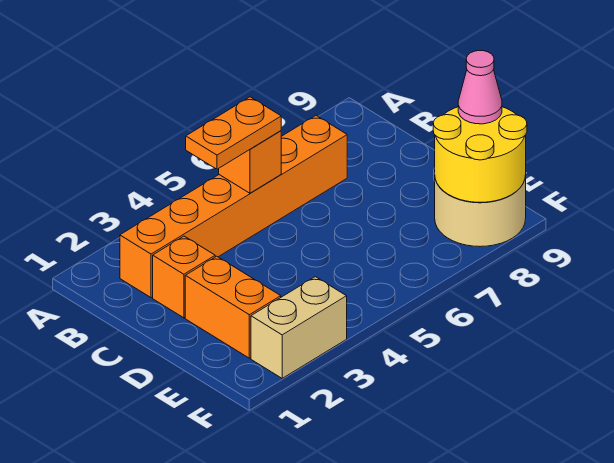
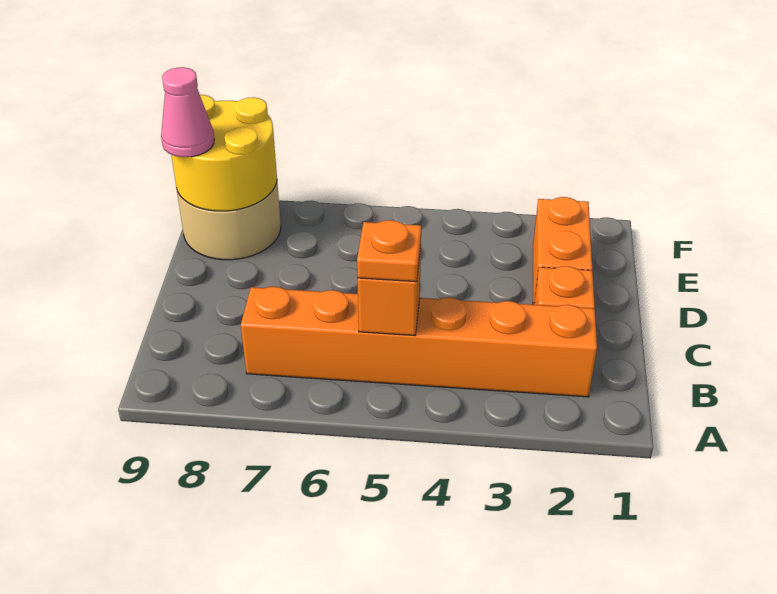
orange 1x2 plate [186,97,281,169] -> orange 1x1 plate [357,220,421,282]
tan 1x2 brick [251,277,347,378] -> none

